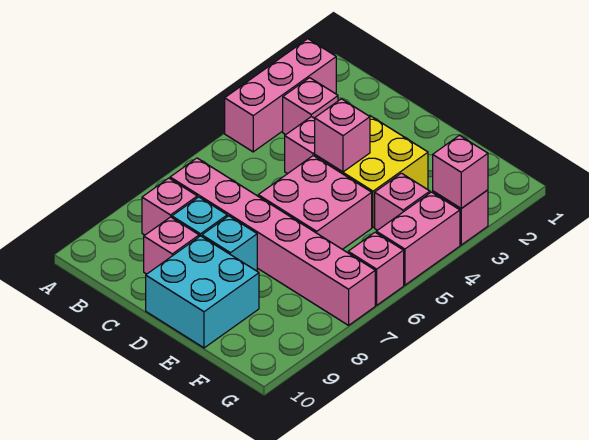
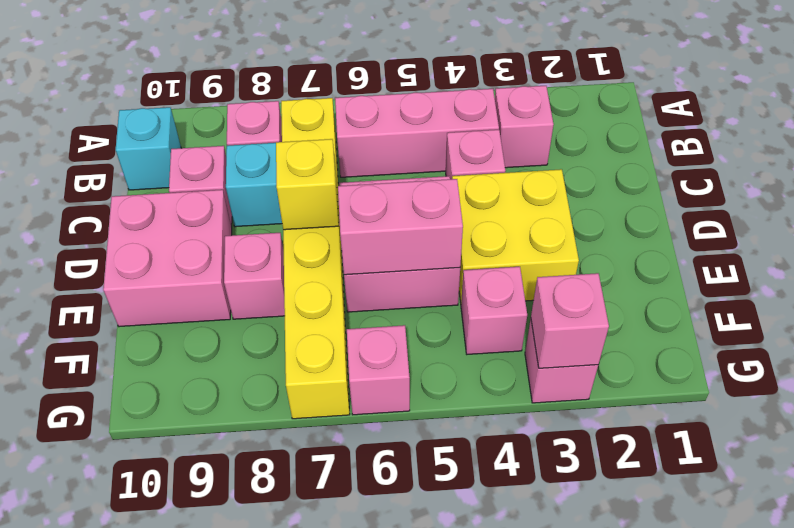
pink 1x3 brick [225,39,336,152] -> pink 1x3 brick moved to [335,89,499,177]
pink 1x6 brick [170,158,375,325] -> yellow 1x6 brick [281,98,350,419]
pink 1x1 brick [315,99,370,172] -> pink 1x1 brick moved to [224,233,285,319]
none -> yellow 1x1 brick [276,139,339,230]
cyan 1x1 brick [202,216,257,271] -> cyan 1x1 brick moved to [116,107,181,190]
cyan 2x2 brick [146,236,259,348] -> pink 2x2 brick [103,190,232,327]
pink 1x2 brick [376,192,460,285] -> pink 1x2 brick moved to [338,179,463,275]

